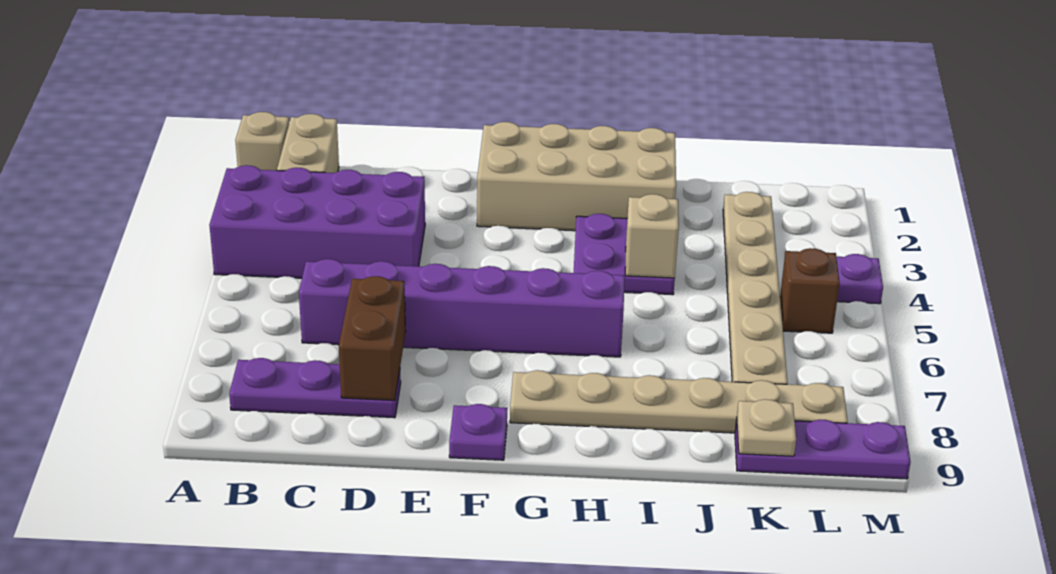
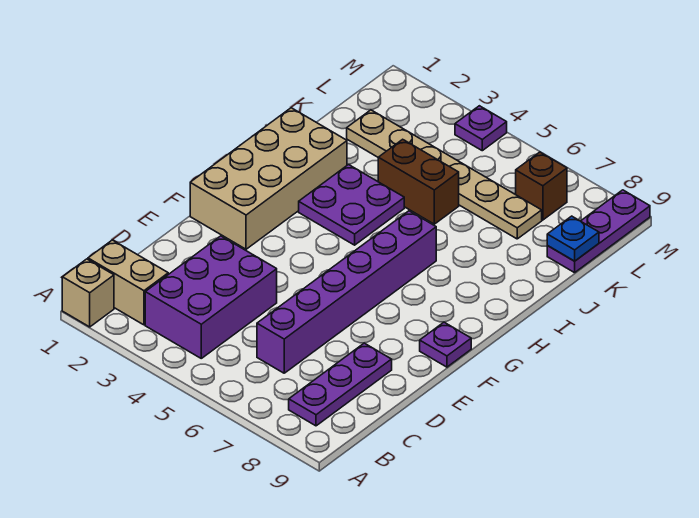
purple 2x4 brick [209,165,425,278] -> purple 2x3 brick [145,236,277,358]
brown 1x2 brick [339,276,406,400] -> brown 1x2 brick moved to [378,139,459,224]
tan 1x6 plate [510,370,848,433] -> none
tan 1x1 brick [625,194,679,278] -> none
tan 1x1 plate [737,399,796,456] -> blue 1x1 plate [547,216,599,261]
brown 1x1 brick [780,248,840,333] -> brown 1x1 brick moved to [516,152,567,220]

